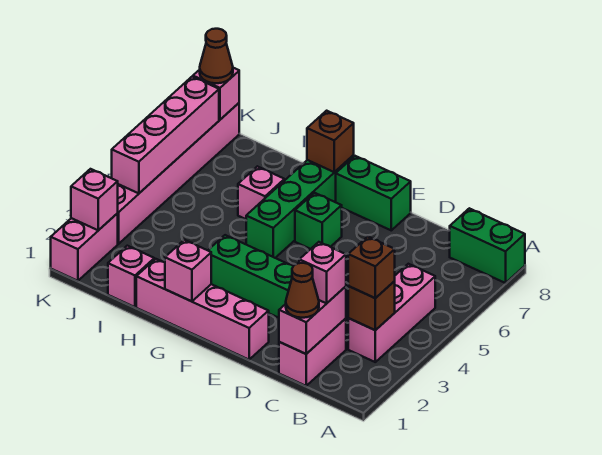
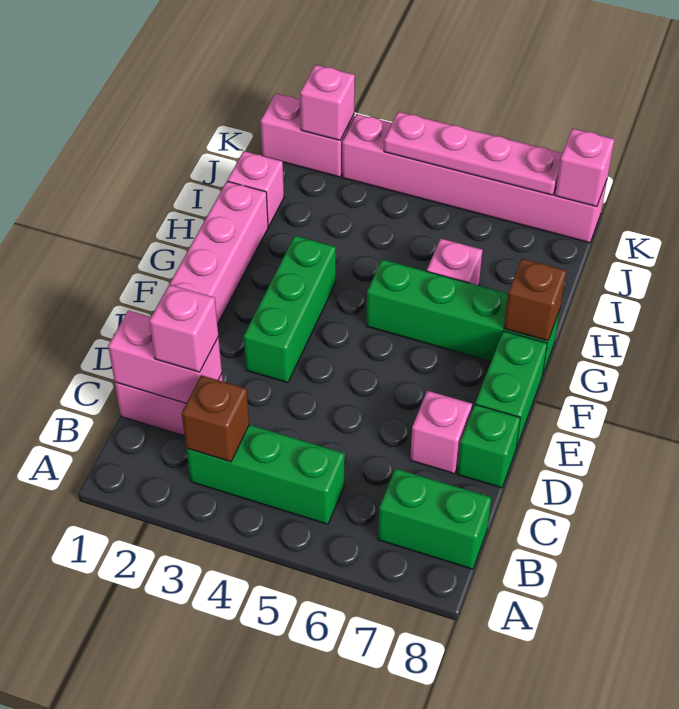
green 1x2 brick [450,208,525,283] -> green 1x2 brick turned to [378,469,492,569]
pink 1x3 brick [348,264,435,362] -> green 1x3 brick [186,425,344,524]
brown 1x1 brick [348,237,395,298] -> none
brown 1x1 cone [286,263,319,318] -> none
green 1x1 brick [295,193,342,249] -> green 1x1 brick moved to [457,405,520,488]
pink 1x1 brick [165,240,211,301] -> pink 1x1 brick moved to [410,391,472,474]
pink 1x4 brick [112,77,219,193] -> pink 1x4 plate [384,112,562,195]
brown 1x1 cone [200,29,233,83] -> none

